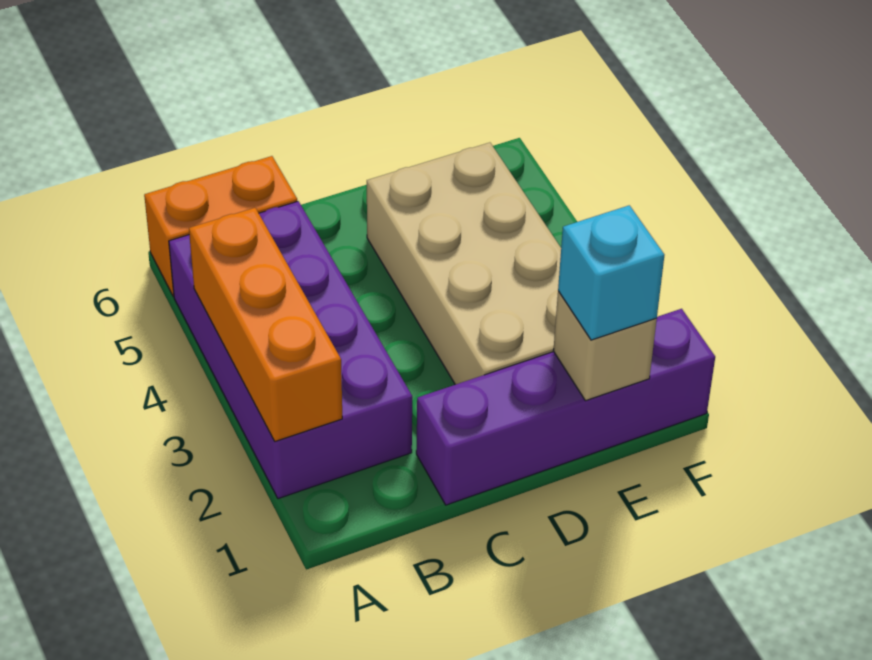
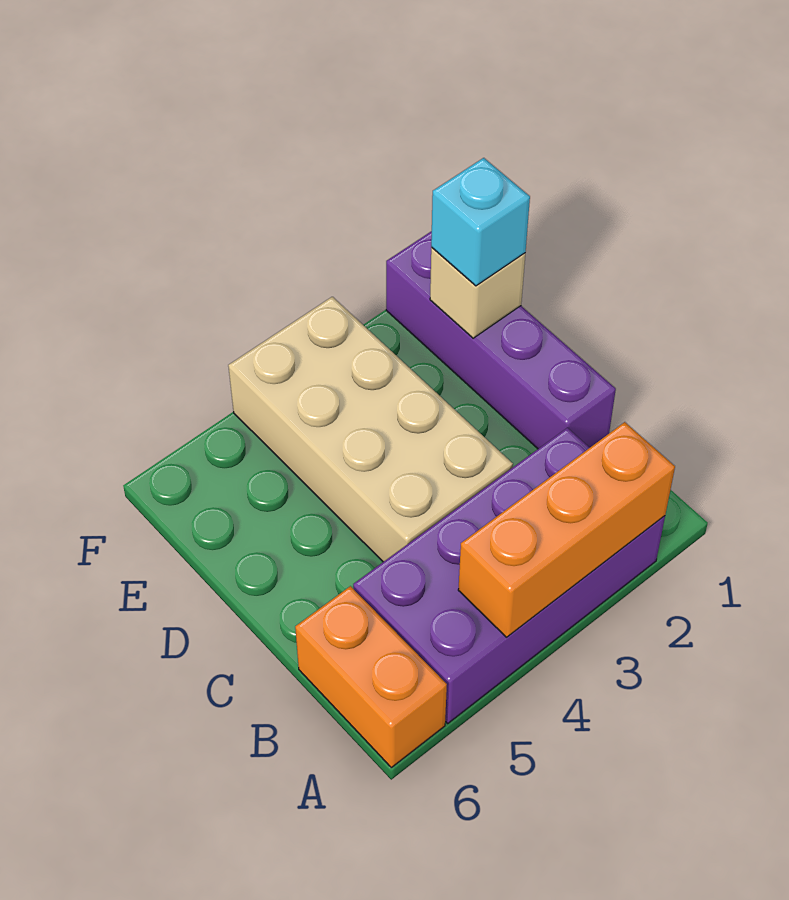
tan 2x4 brick [367,143,561,385] -> tan 2x4 brick turned to [228,297,513,562]

